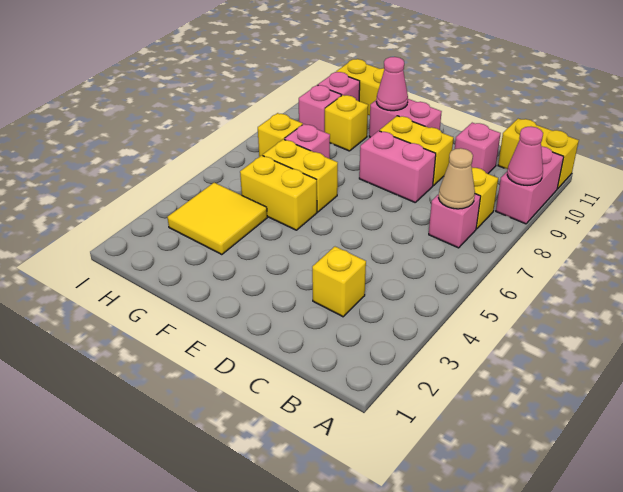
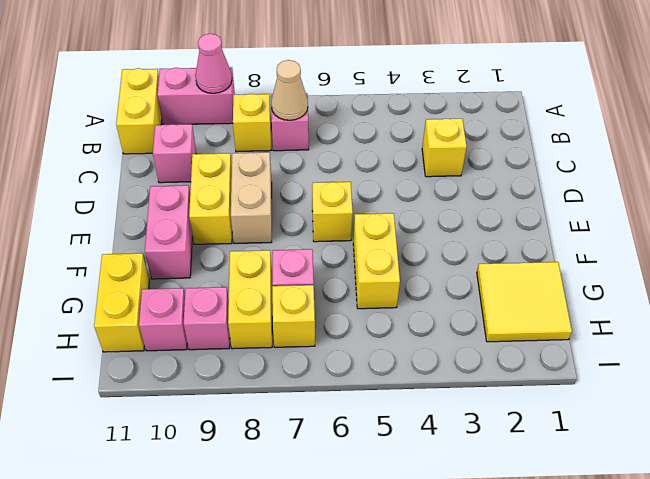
pink 1x2 brick [359,131,436,202] -> tan 1x2 brick [231,152,272,243]
yellow 1x2 brick [263,139,338,212] -> yellow 1x2 brick moved to [228,250,272,349]
pink 1x1 cone [376,57,408,111] -> none
yellow 2x2 tile [167,183,267,255] -> yellow 2x2 tile moved to [477,262,572,342]
yellow 1x1 brick [325,95,368,151] -> yellow 1x1 brick moved to [312,182,353,242]

